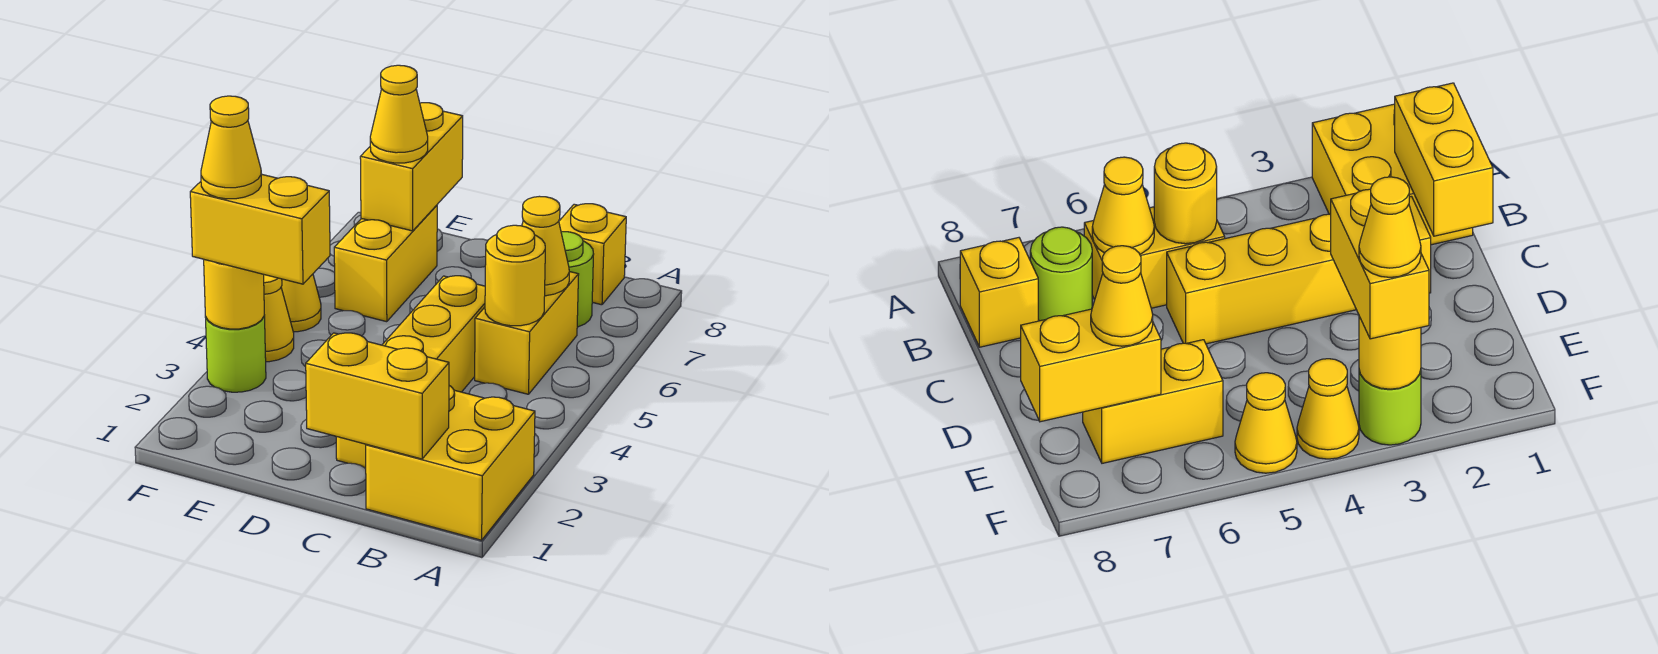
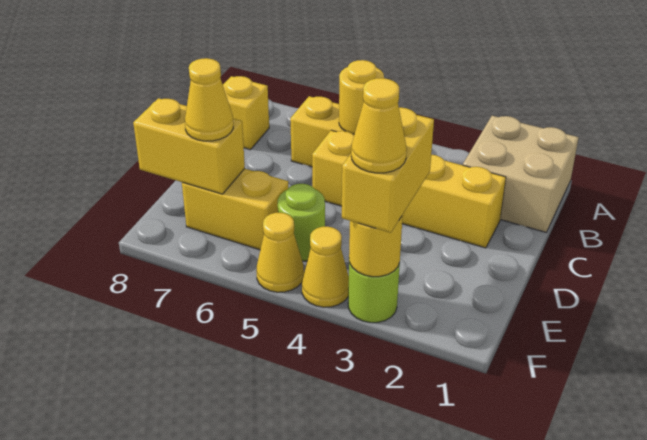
yellow 2x2 brick [366,386,535,540] -> tan 2x2 brick [463,116,579,232]
yellow 1x2 brick [306,333,449,459] -> none
yellow 1x1 cone [522,196,569,296] -> none
lime 1x1 round brick [561,232,594,327] -> lime 1x1 round brick moved to [278,184,325,261]

